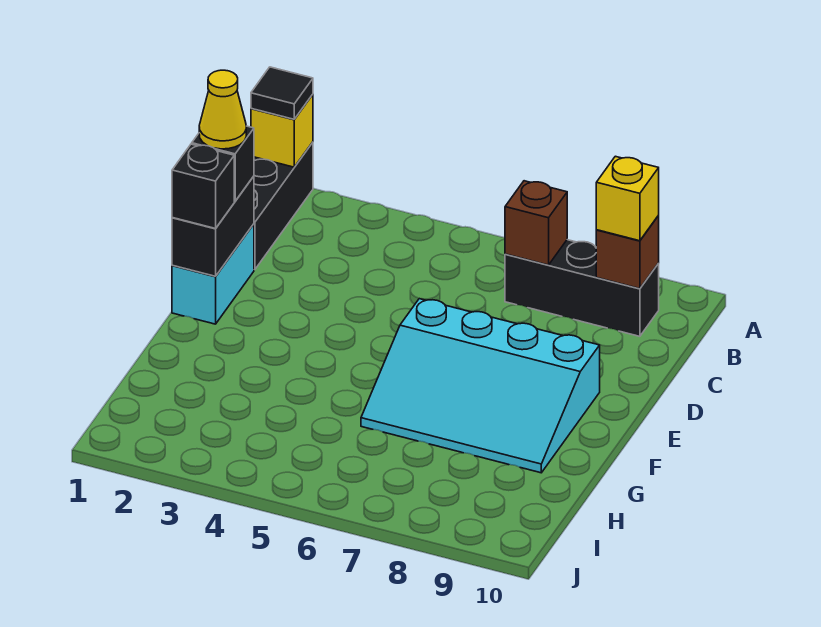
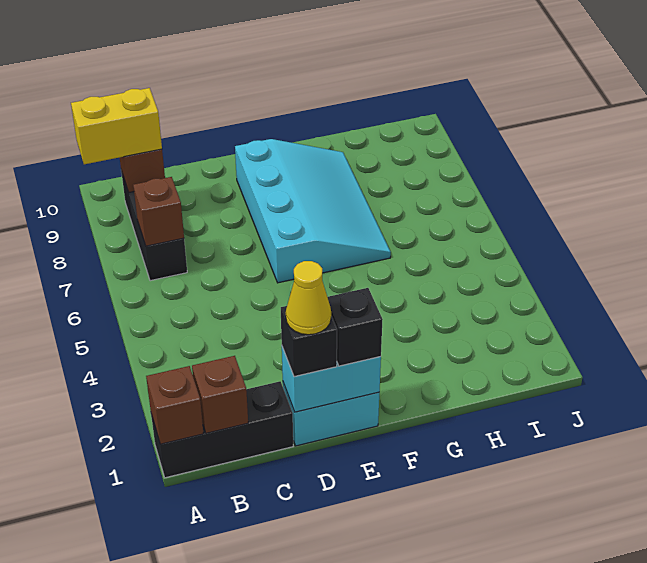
yellow 1x1 brick [251,94,313,167] -> brown 1x1 brick [146,366,203,444]
black 1x1 tile [251,67,313,119] -> none
none -> brown 1x1 brick [192,356,248,433]
yellow 1x1 brick [596,156,659,241] -> yellow 1x2 brick [71,88,162,164]
black 1x2 brick [172,176,254,276] -> cyan 1x2 brick [282,347,381,412]

